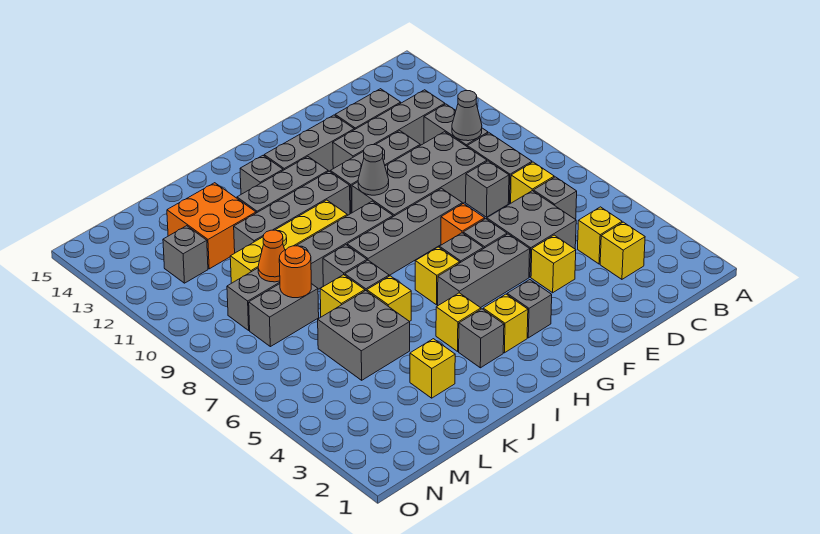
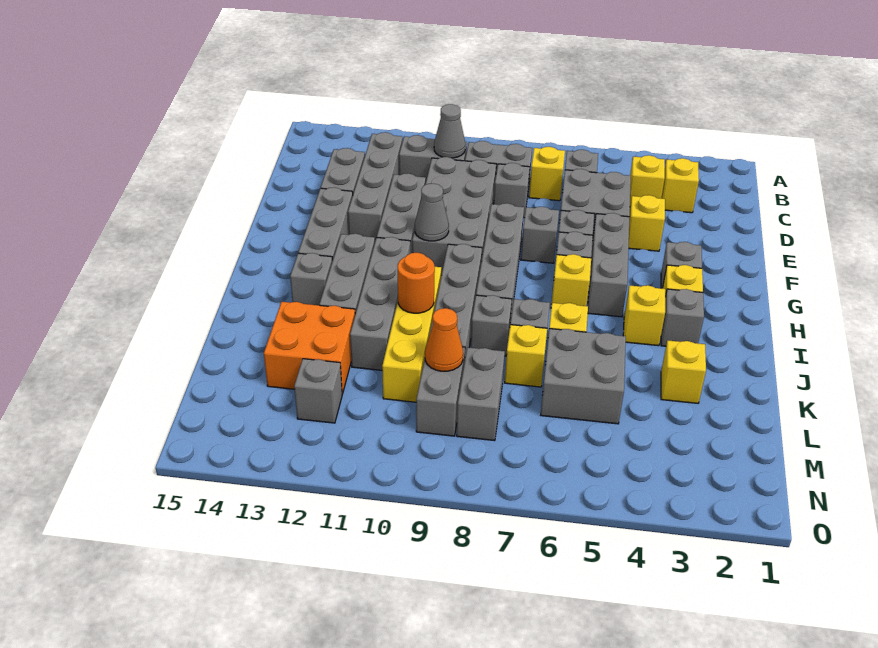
orange 1x1 brick [441,203,485,245] -> grey 1x1 brick [521,207,559,263]
orange 1x1 round brick [279,246,311,298] -> orange 1x1 round brick moved to [398,253,435,313]

